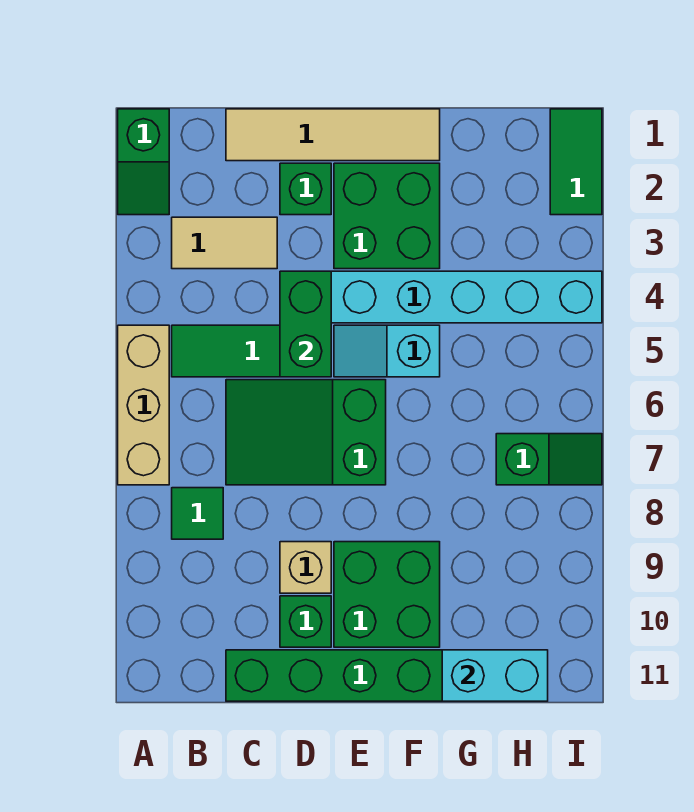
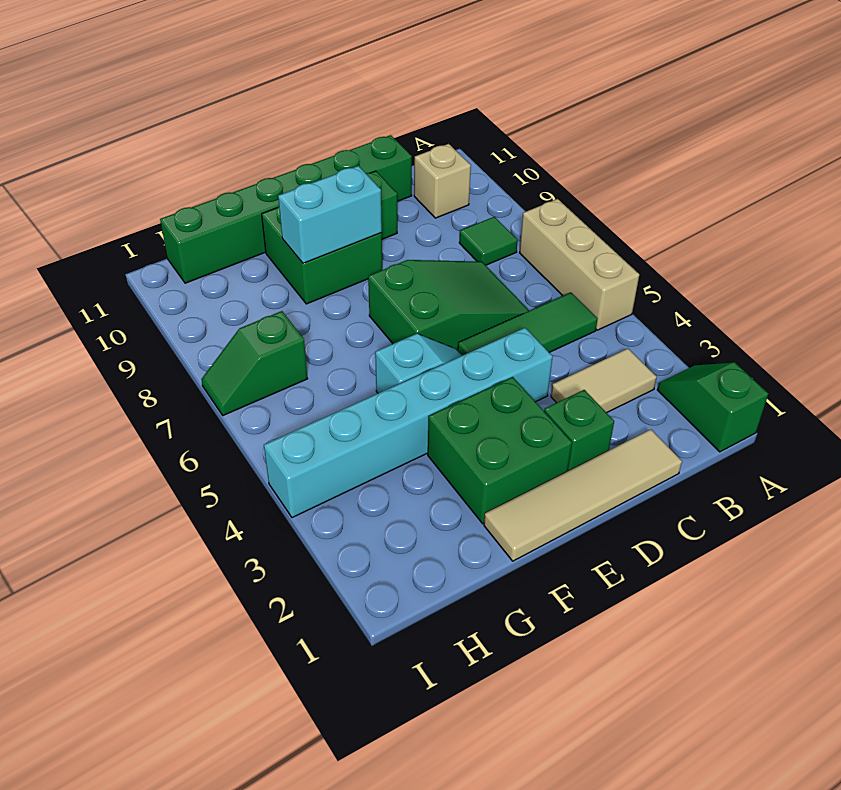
green 1x2 brick [280,271,331,377] -> none
tan 1x1 brick [280,542,331,593] -> tan 1x1 brick moved to [414,144,471,218]
cyan 1x2 brick [442,650,548,701] -> cyan 1x2 brick moved to [278,166,382,263]
green 1x2 tile [550,109,602,215] -> none

